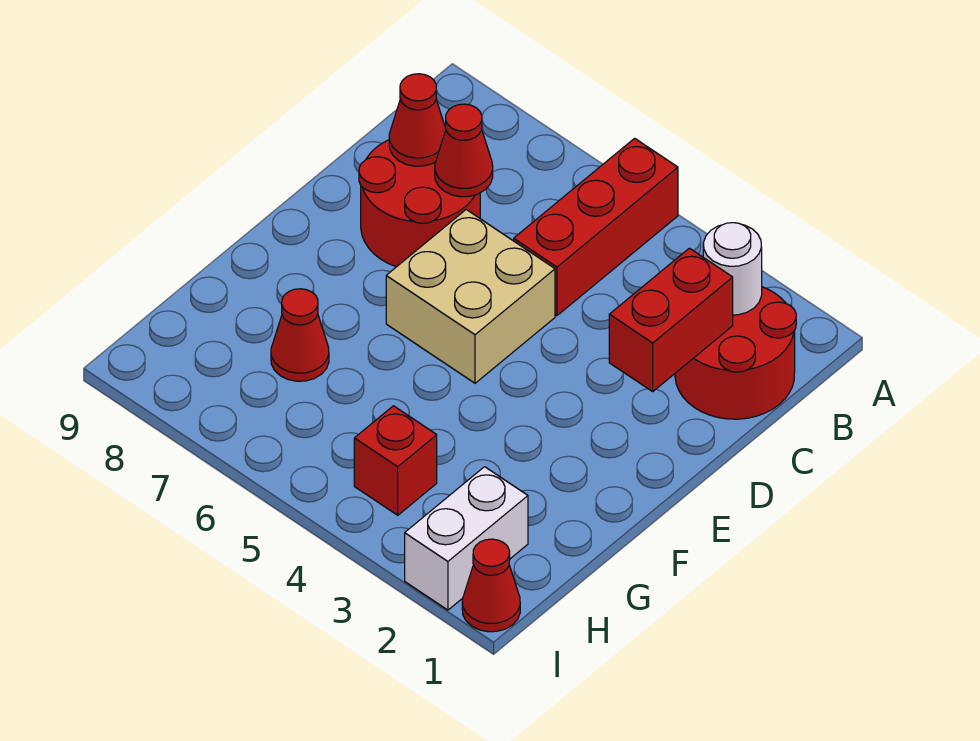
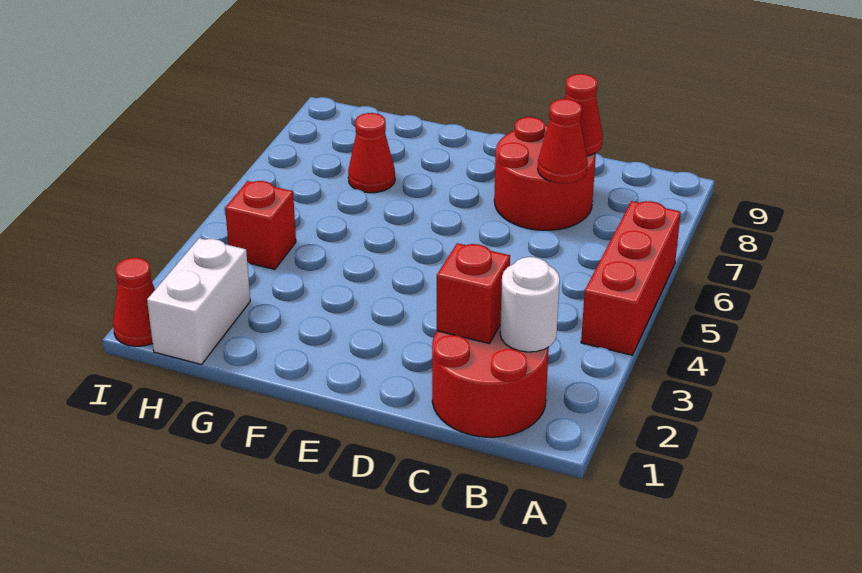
red 1x3 brick [514,138,678,315] -> red 1x3 brick turned to [581,201,681,355]
red 1x2 brick [609,248,733,391] -> red 1x1 brick [437,243,510,344]
tan 2x2 brick [386,210,555,383] -> none
white 1x2 brick [405,467,528,610] -> white 1x2 brick turned to [147,238,250,365]

